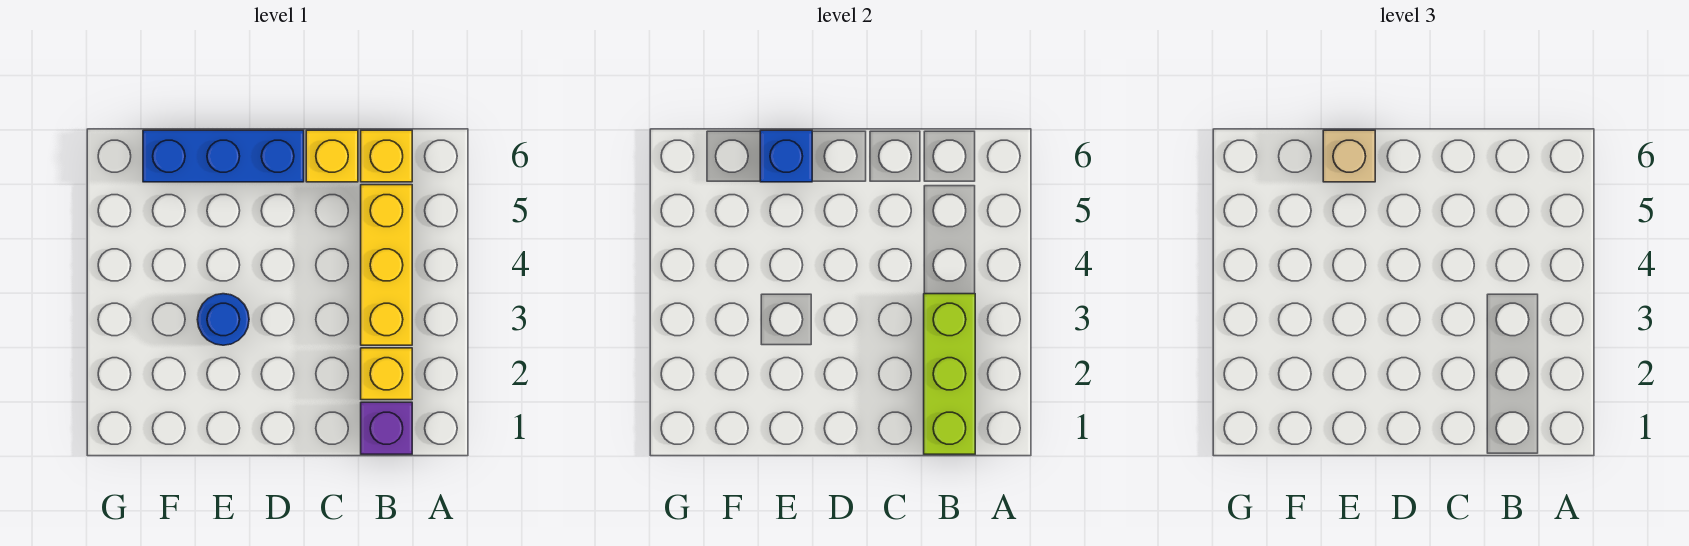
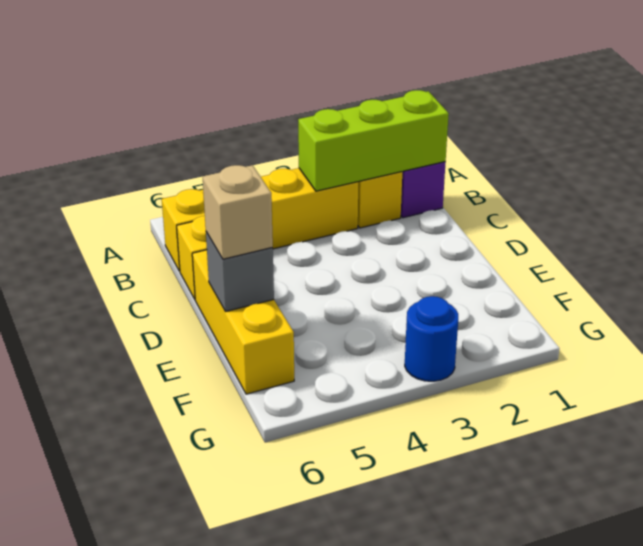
blue 1x3 brick [143,130,304,182] -> yellow 1x3 brick [192,250,294,394]
blue 1x1 round brick [197,294,249,345] -> blue 1x1 round brick moved to [405,296,458,381]
blue 1x1 brick [760,130,812,182] -> grey 1x1 brick [206,232,274,312]

